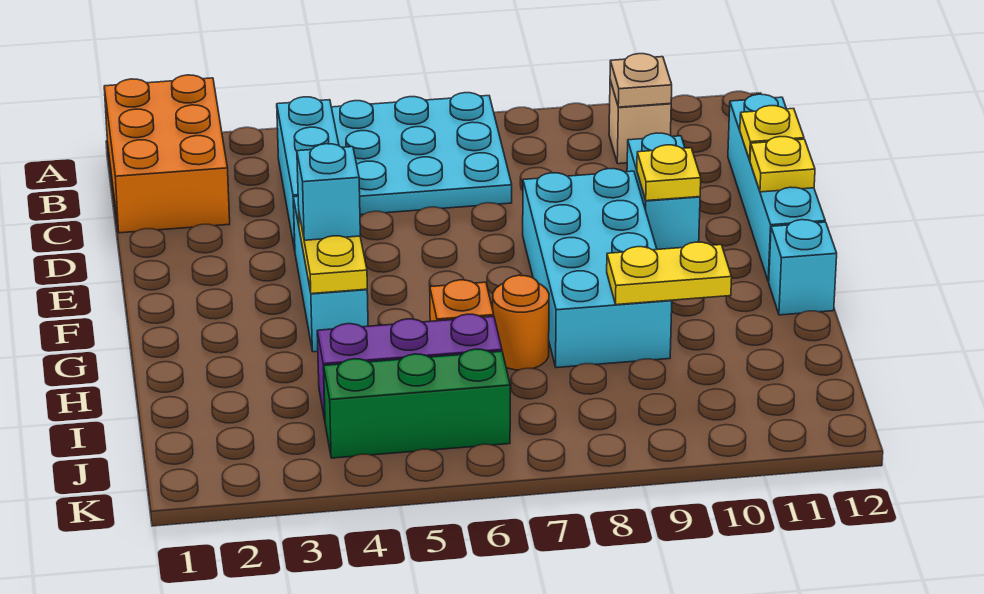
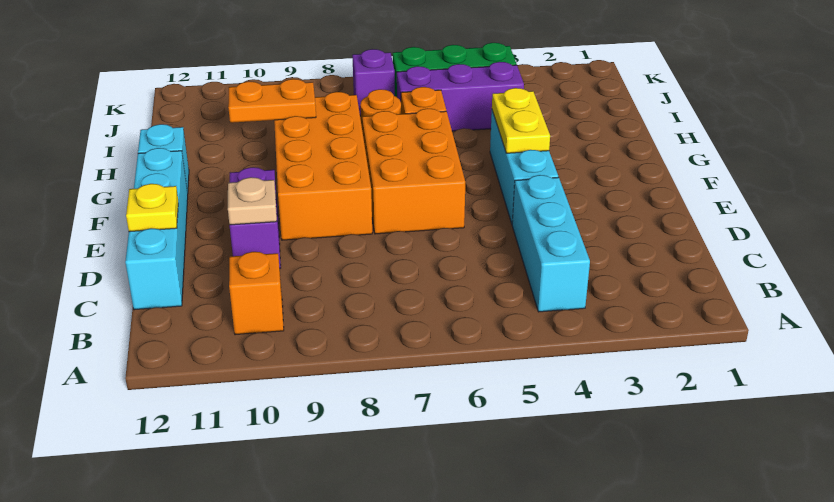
orange 2x3 brick [104,75,230,233] -> orange 2x3 brick moved to [362,108,465,234]
cyan 3x3 plate [331,93,512,215] -> none
tan 1x1 brick [609,80,671,164] -> orange 1x1 brick [229,252,284,335]
tan 1x1 plate [610,54,672,107] -> tan 1x1 plate moved to [228,177,277,225]
cyan 1x2 brick [627,133,700,250] -> purple 1x2 brick [230,167,281,268]
cyan 2x4 brick [523,169,672,368] -> orange 2x4 brick [274,92,372,240]
yellow 1x1 plate [637,145,701,201] -> none
yellow 1x1 plate [750,137,815,192] -> none
cyan 1x1 brick [297,144,360,240] -> none
yellow 1x2 plate [607,242,732,305] -> orange 1x2 plate [228,79,316,123]
none -> purple 1x1 brick [352,49,395,115]

